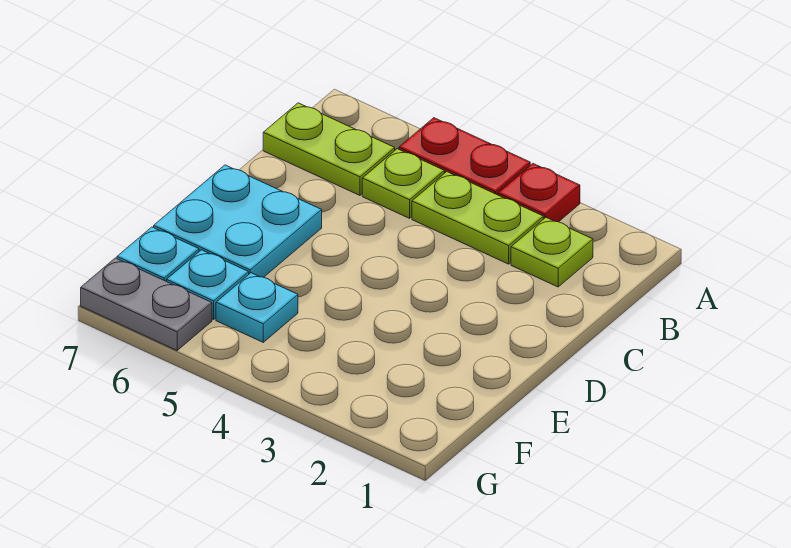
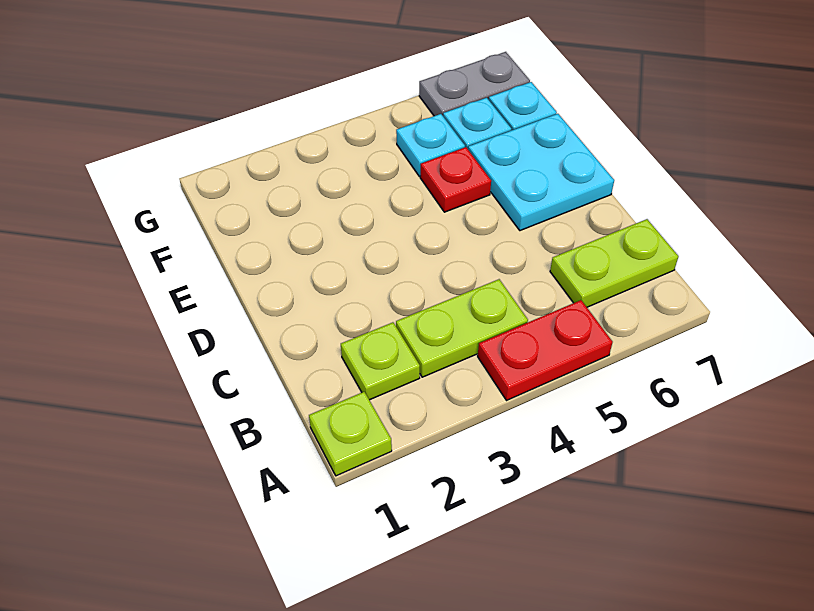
red 1x1 plate [498,164,580,222] -> red 1x1 plate moved to [420,147,491,212]
lime 1x1 plate [362,149,444,218] -> lime 1x1 plate moved to [309,392,392,476]

